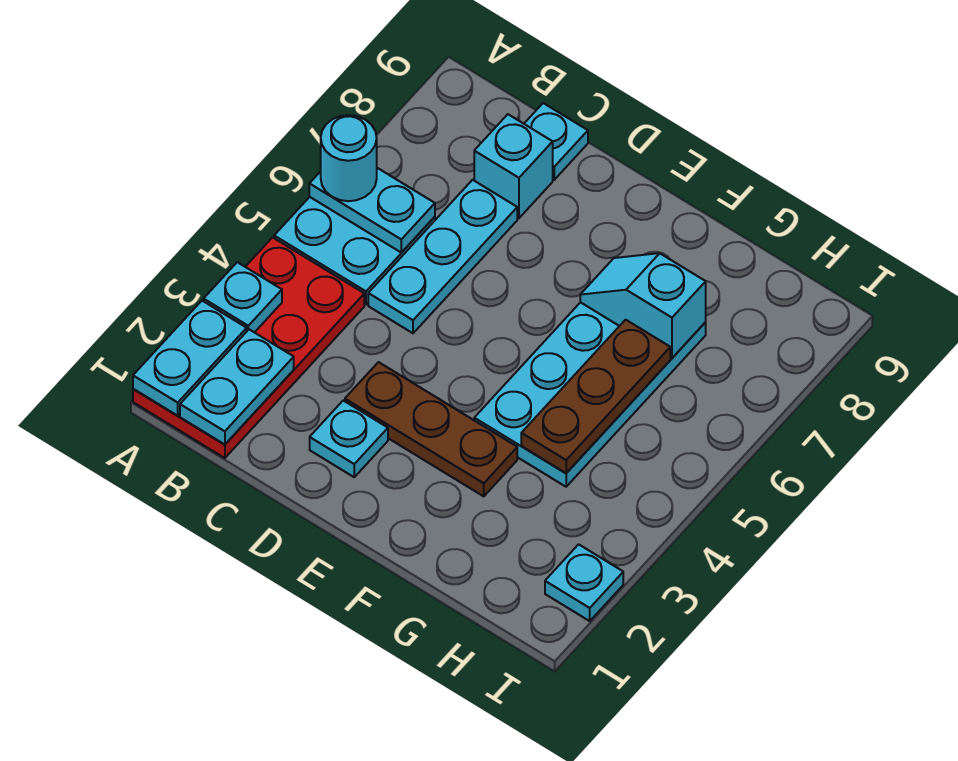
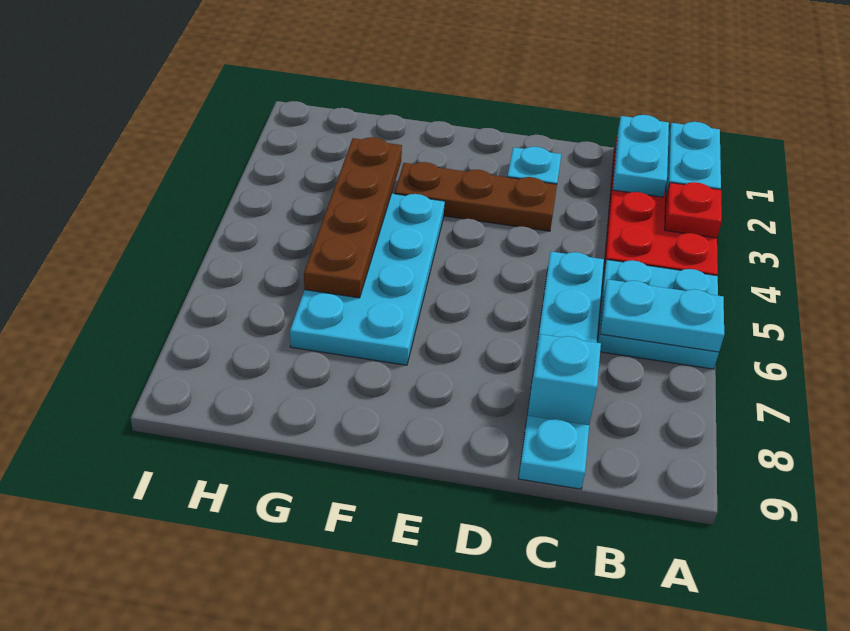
cyan 1x1 plate [204,262,282,333] -> red 1x1 plate [665,182,722,238]
cyan 1x1 round brick [321,115,377,201] -> none
cyan 1x2 slope [580,253,706,358] -> none
brown 1x3 plate [521,320,670,473] -> brown 1x4 plate [304,137,402,298]
cyan 1x1 plate [545,544,623,621] -> none

